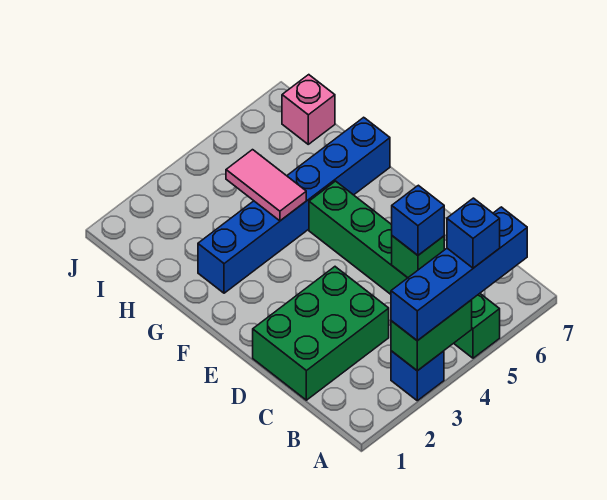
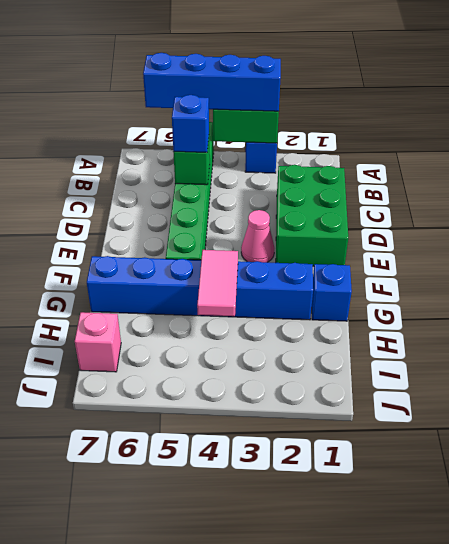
blue 1x1 brick [447,198,500,268] -> blue 1x1 brick moved to [312,264,352,321]
green 2x3 brick [253,267,389,400] -> green 2x3 brick turned to [276,165,348,266]
none -> pink 1x1 cone [241,210,274,262]

